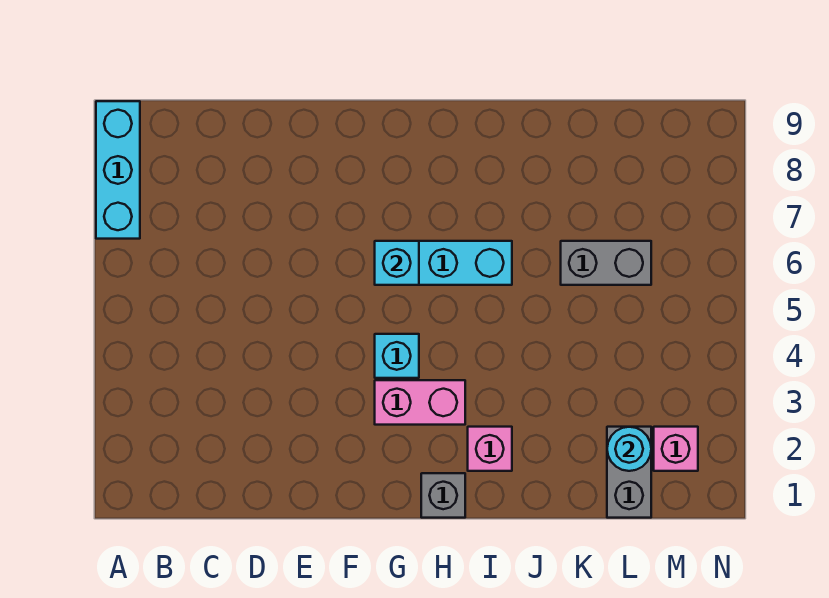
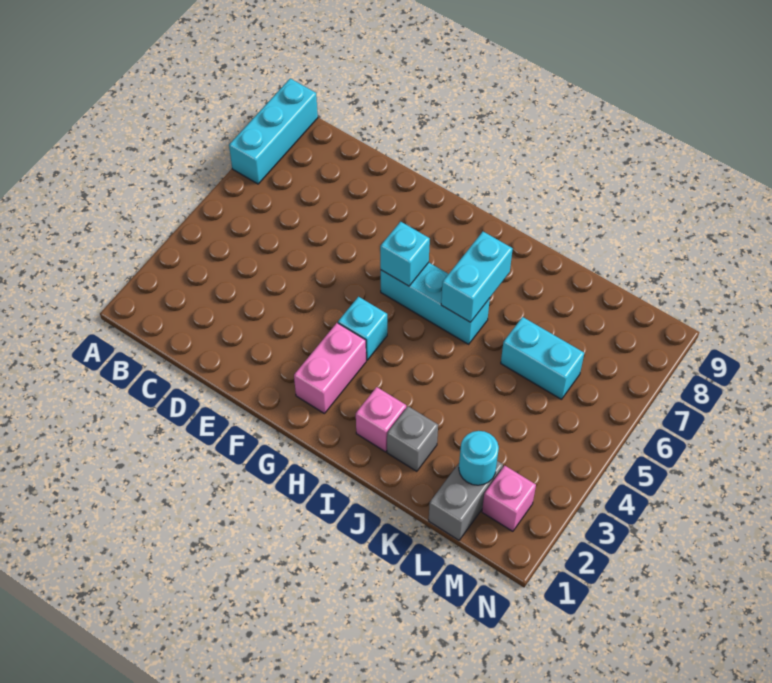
pink 1x2 brick [375,380,465,425] -> pink 1x2 brick turned to [294,323,366,413]
grey 1x1 brick [421,473,465,518] -> grey 1x1 brick moved to [387,406,438,471]
none -> cyan 1x2 brick [441,232,513,322]
grey 1x2 brick [561,241,651,285] -> cyan 1x2 brick [501,317,584,399]

